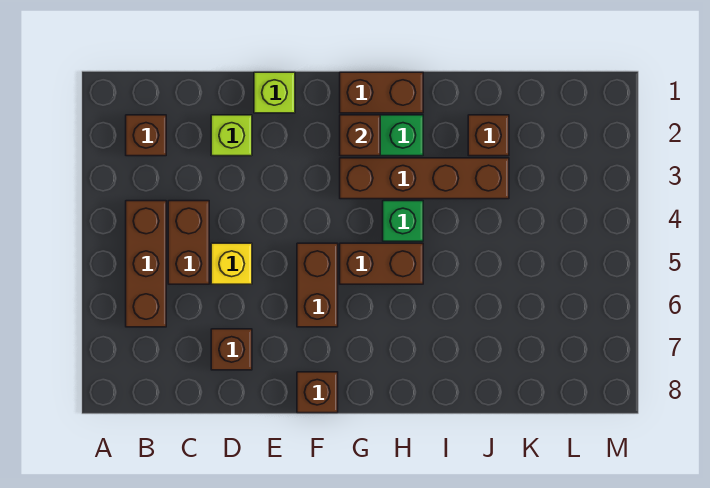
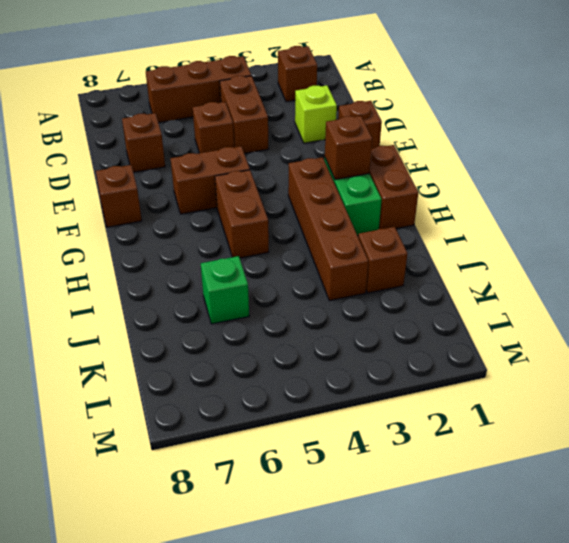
brown 1x2 brick [168,201,209,284] -> brown 1x2 brick turned to [220,76,269,153]
yellow 1x1 brick [211,243,252,284] -> brown 1x1 brick [193,102,234,153]
lime 1x1 brick [254,72,295,113] -> brown 1x1 brick [338,101,382,149]
green 1x1 brick [383,201,423,241] -> green 1x1 brick moved to [201,256,249,324]

